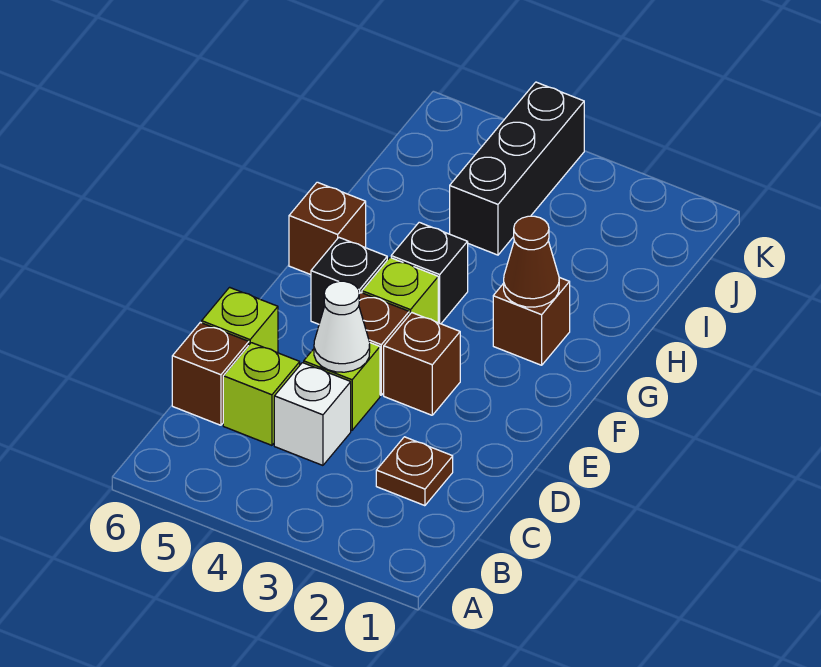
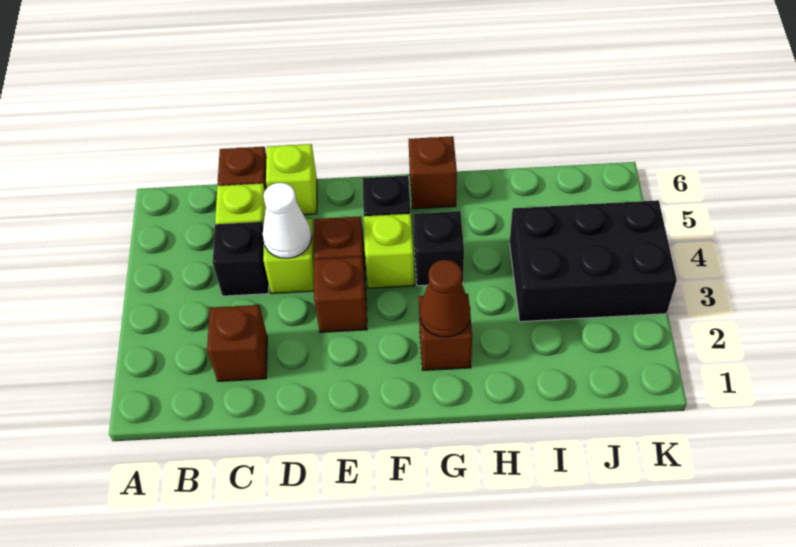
brown 1x1 plate [376,437,453,506] -> brown 1x1 brick [207,305,267,381]
white 1x1 brick [274,363,351,465] -> black 1x1 brick [213,222,269,296]
black 1x3 brick [450,82,584,255] -> black 2x3 brick [510,200,677,322]

